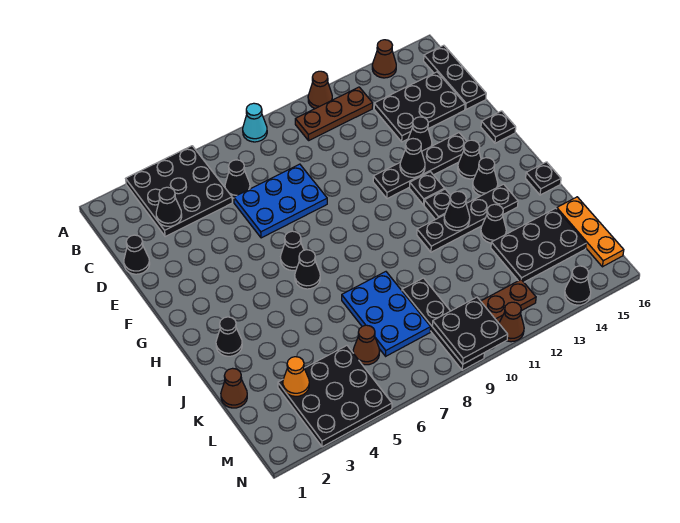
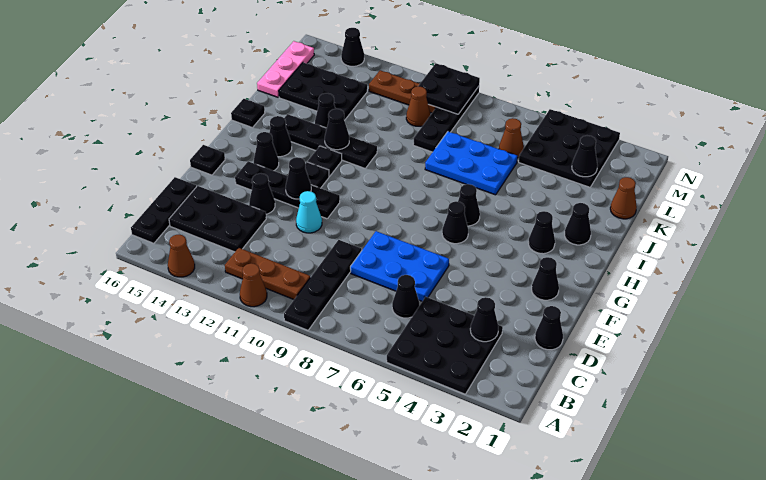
cyan 1x1 cone [243,103,267,142] -> cyan 1x1 cone moved to [296,191,322,233]
none -> black 1x4 plate [284,240,362,330]
none -> black 1x1 cone [532,257,559,300]
none -> black 1x1 cone [528,211,555,254]
blue 2x3 plate [342,272,431,356] -> blue 2x3 plate turned to [425,132,517,195]
orange 1x3 plate [557,197,624,267] -> pink 1x3 plate [257,41,314,97]
orange 1x1 cone [283,357,309,396] -> black 1x1 cone [572,136,598,177]
brown 1x1 cone [499,302,524,342] -> brown 1x1 cone moved to [406,86,430,126]

